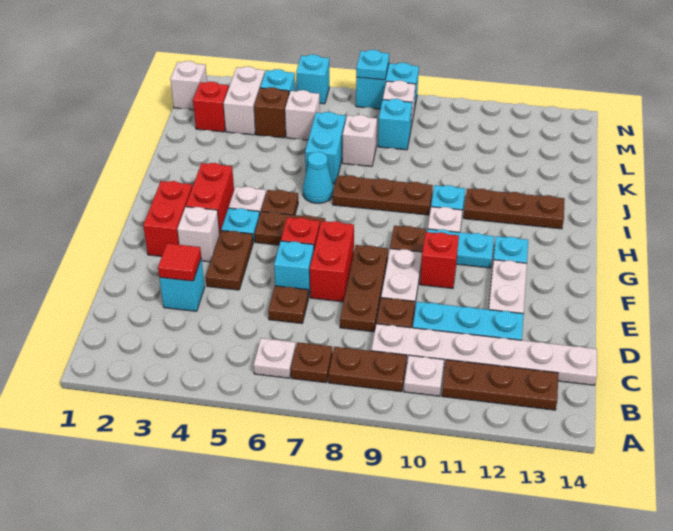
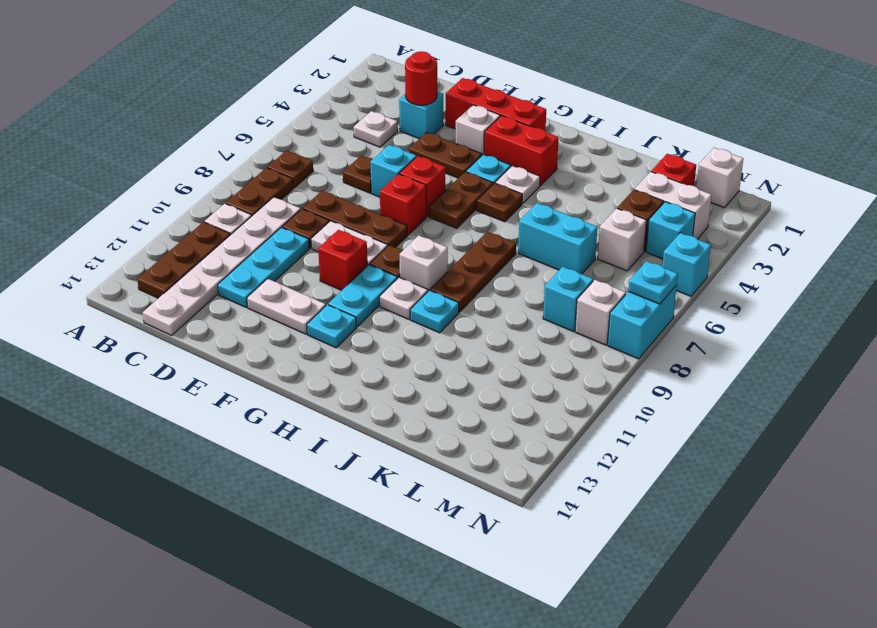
white 1x1 plate [254,338,296,378] -> white 1x1 plate moved to [354,111,398,147]
red 1x1 tile [158,243,201,281] -> red 1x1 round brick [405,51,437,105]
red 1x2 brick [310,221,354,302] -> red 1x1 brick [380,174,427,235]
red 1x2 brick [143,181,192,256] -> red 1x3 brick [445,78,546,131]
cyan 1x1 cone [303,152,333,203] -> none
brown 1x3 plate [464,189,565,229] -> none
white 1x1 brick [342,115,377,166] -> white 1x1 brick moved to [399,235,448,291]

